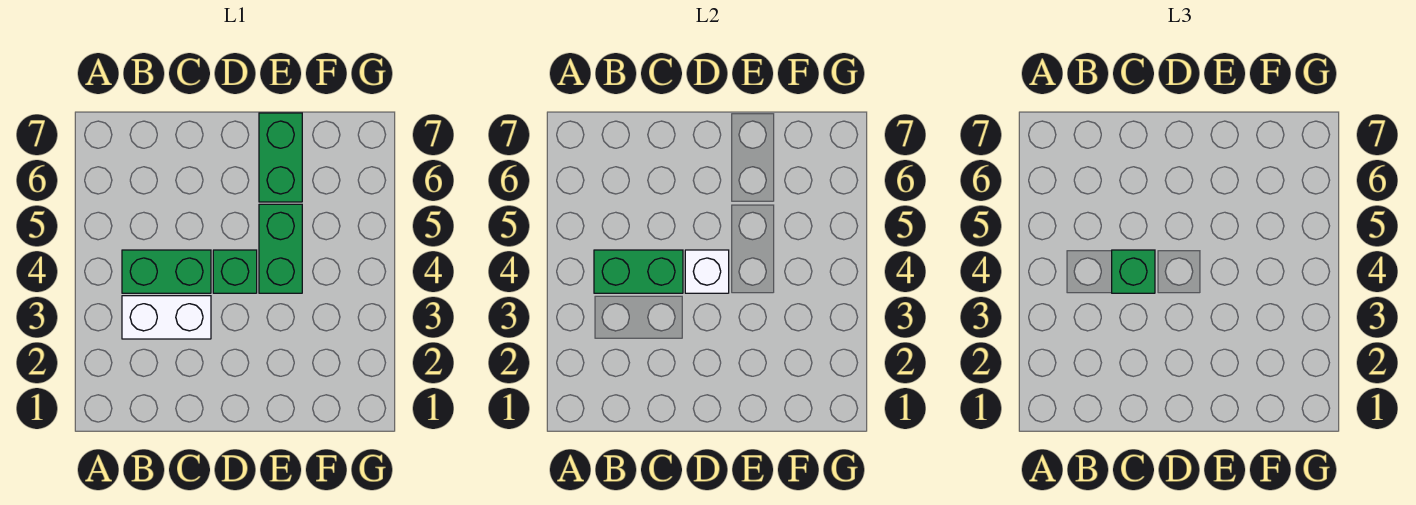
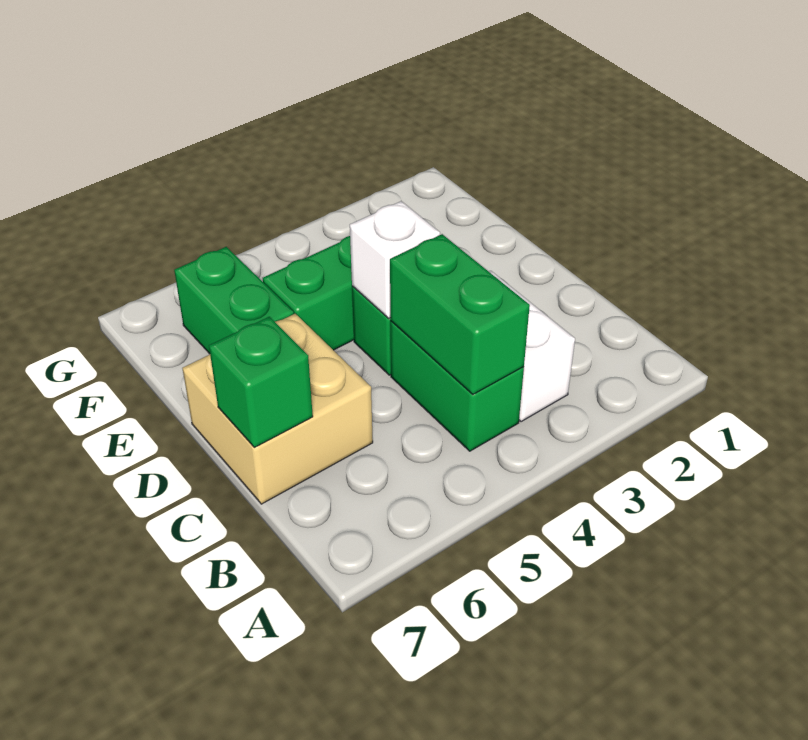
green 1x1 brick [1112,250,1155,293] -> green 1x1 brick moved to [209,317,313,447]
none -> tan 2x2 brick [182,314,373,504]
green 1x2 brick [259,113,302,202] -> green 1x2 brick turned to [174,247,294,354]

